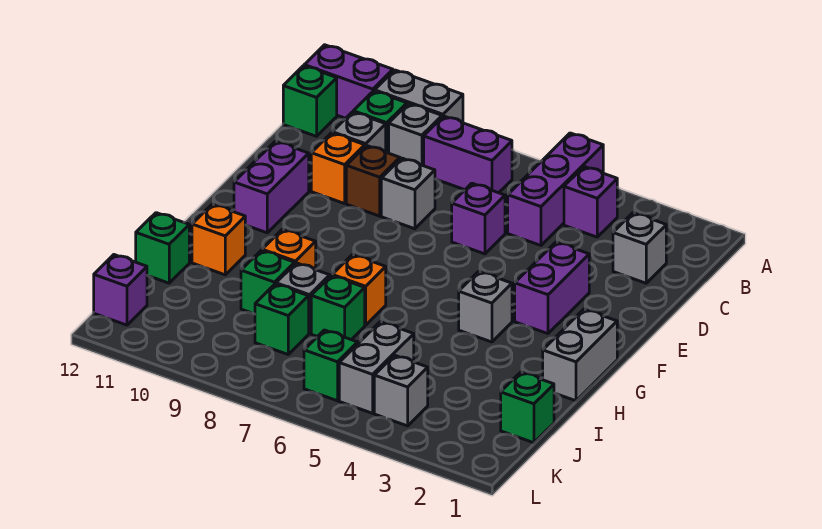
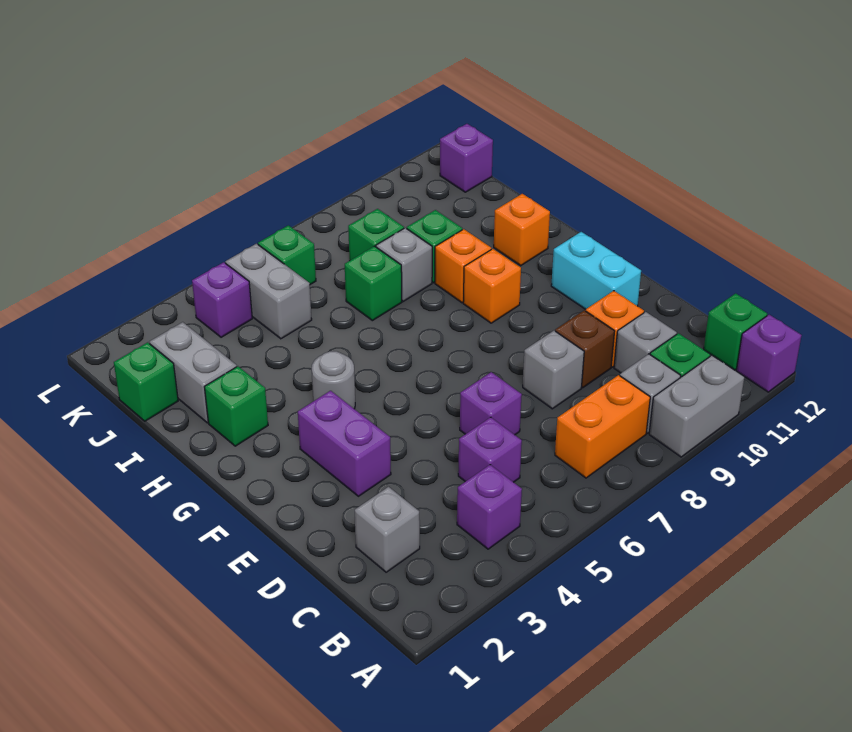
purple 1x3 brick [508,133,603,245] -> purple 1x1 brick [458,417,522,482]
purple 1x2 brick [304,45,393,118] -> purple 1x1 brick [737,315,802,392]
purple 1x2 brick [424,116,512,193] -> orange 1x2 brick [555,375,650,478]
purple 1x2 brick [234,141,309,233] -> cyan 1x2 brick [551,232,641,309]
grey 1x2 brick [543,309,617,401] -> grey 1x2 brick moved to [150,322,237,423]
grey 1x1 brick [459,271,512,342] -> grey 1x1 round brick [312,351,355,409]
orange 1x1 brick [332,255,386,325] -> orange 1x1 brick moved to [463,249,521,323]
green 1x1 brick [136,213,189,283] -> green 1x1 brick moved to [205,366,268,446]
grey 1x1 brick [374,355,428,426] -> purple 1x1 brick [192,262,252,337]

